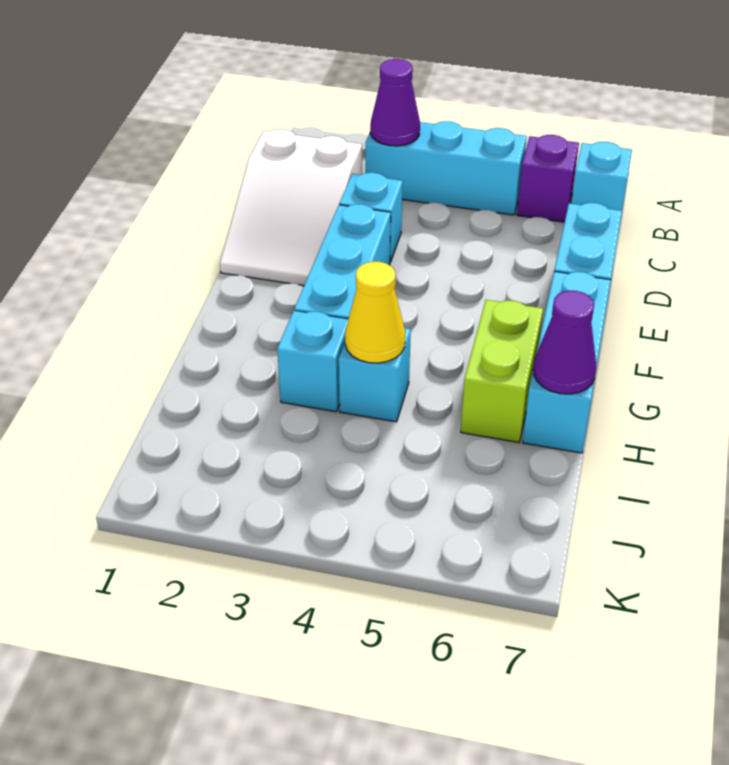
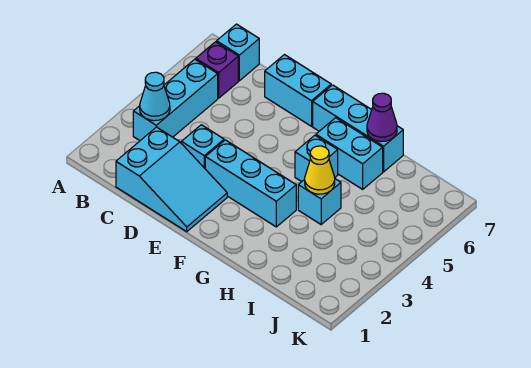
purple 1x1 cone [370,59,420,146] -> cyan 1x1 cone [140,72,170,121]
white 2x3 slope [220,129,362,286] -> cyan 2x3 slope [116,127,227,232]
lime 1x2 brick [461,300,543,442] -> cyan 1x2 brick [316,118,383,189]
cyan 1x1 brick [277,311,348,412] -> cyan 1x1 brick moved to [295,135,338,182]

